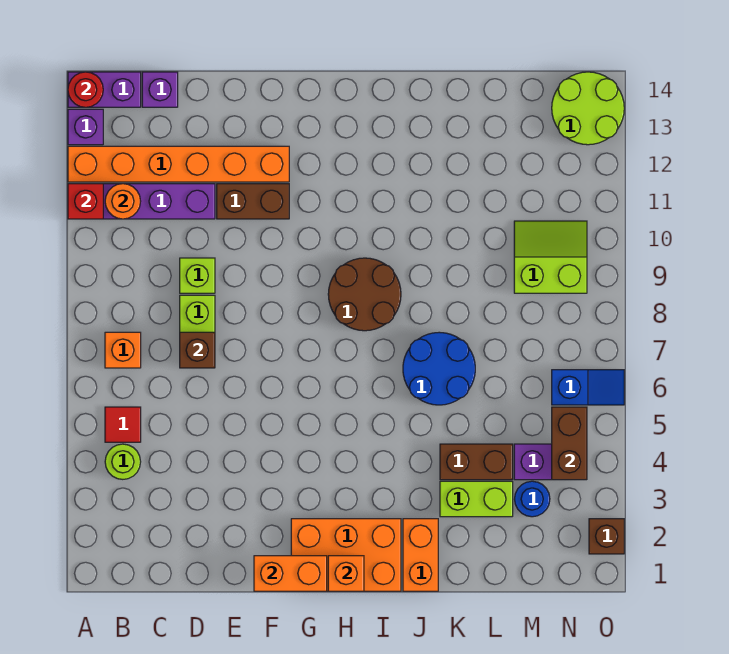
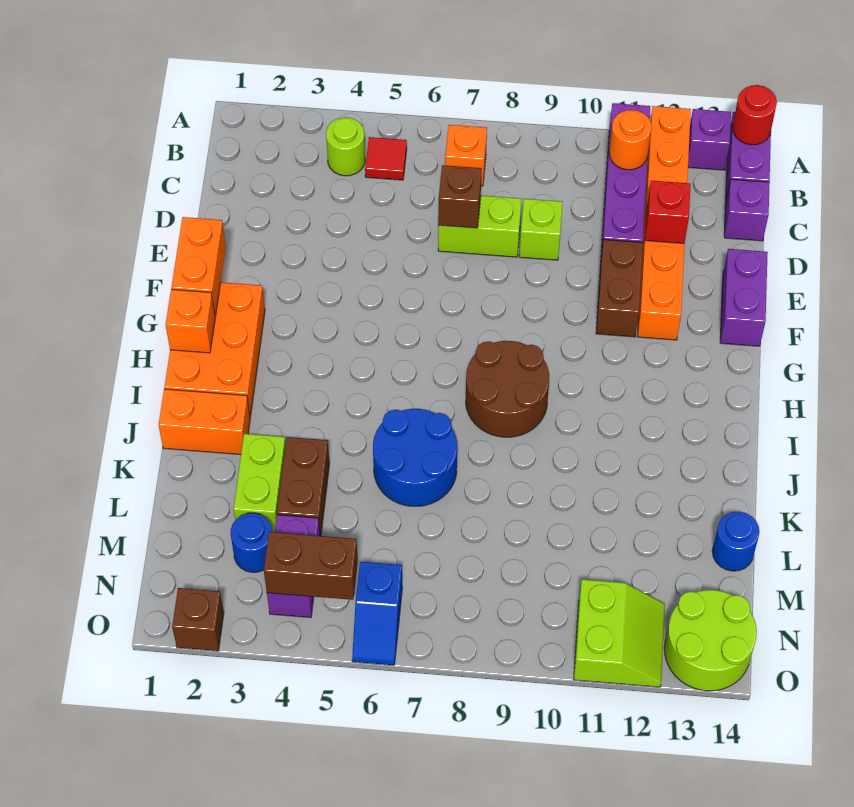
red 1x1 brick [68,184,103,219] -> red 1x1 brick moved to [645,181,691,244]
none -> purple 1x2 brick [720,249,768,346]
none -> blue 1x1 round brick [712,512,760,571]
lime 2x2 slope [514,221,587,293] -> lime 2x2 slope moved to [574,579,665,687]

